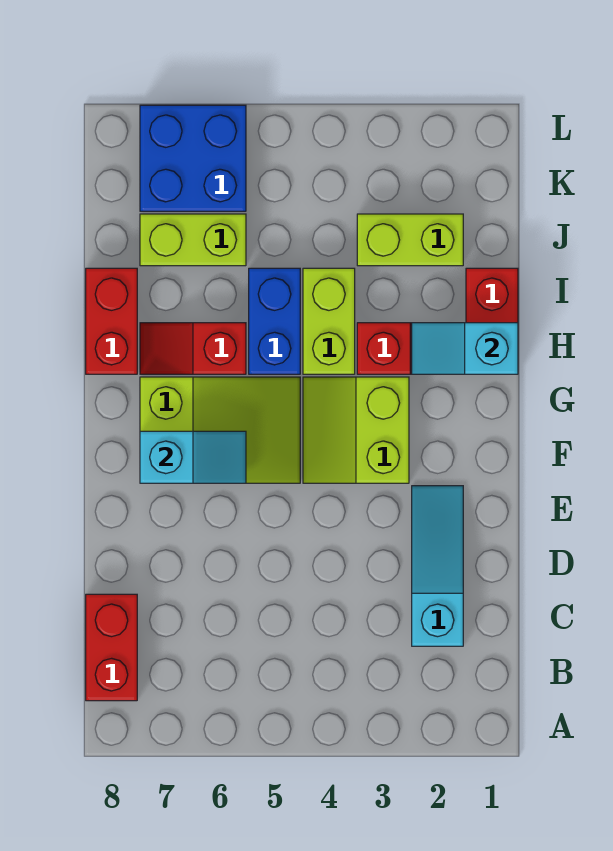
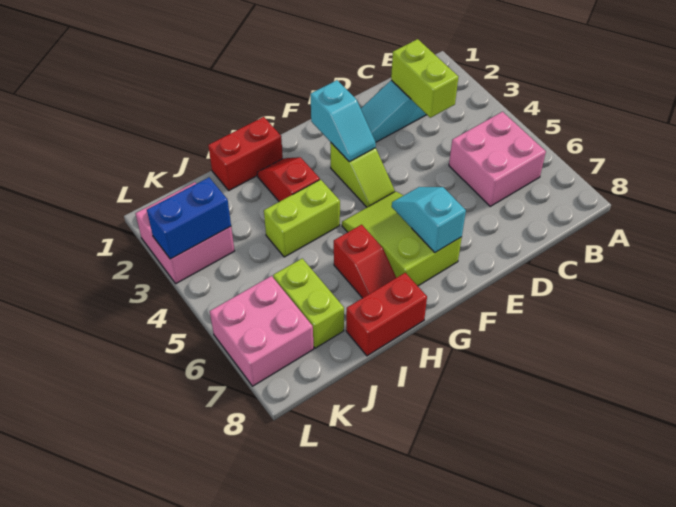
none -> pink 2x2 brick [449,112,546,206]
red 1x2 brick [86,594,137,701] -> none
lime 2x2 slope [303,377,409,483] -> lime 1x2 slope [330,143,395,207]
cyan 1x2 slope [412,323,518,374] -> cyan 1x2 slope moved to [310,80,376,162]
blue 1x2 brick [249,268,300,374] -> blue 1x2 brick moved to [147,177,231,259]
lime 1x2 brick [357,214,463,266] -> lime 1x2 brick moved to [391,39,458,118]
none -> pink 2x2 brick [135,182,234,283]
blue 2x2 brick [140,105,246,211] -> pink 2x2 brick [210,276,314,386]

